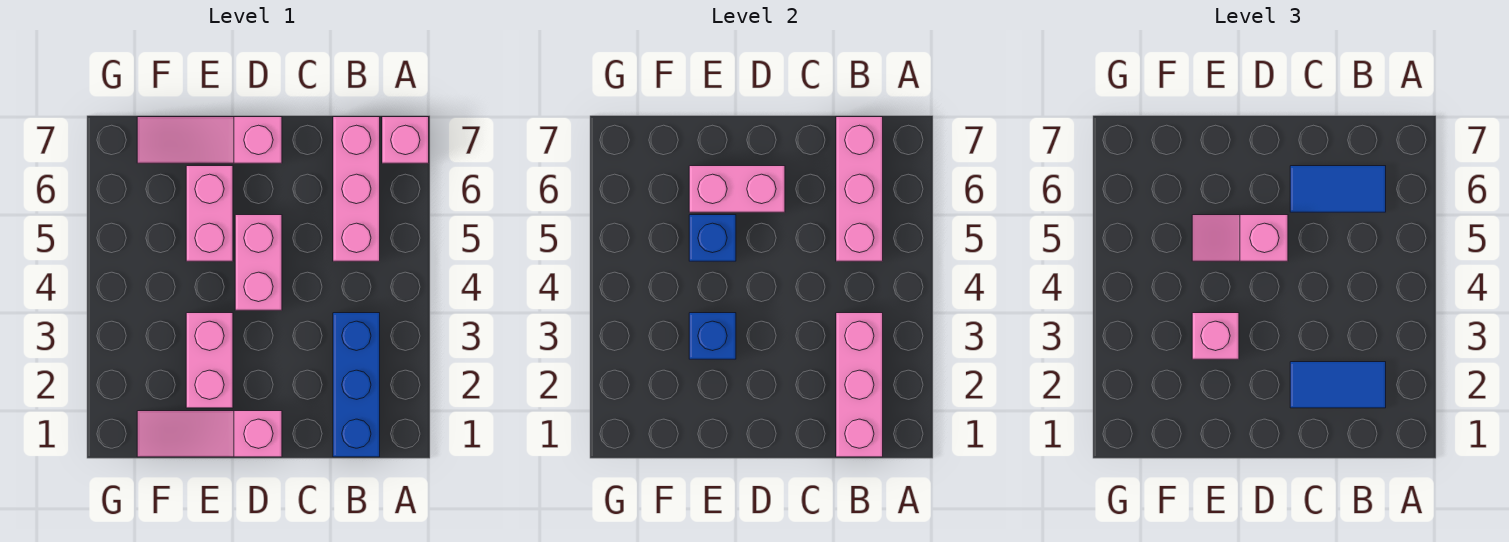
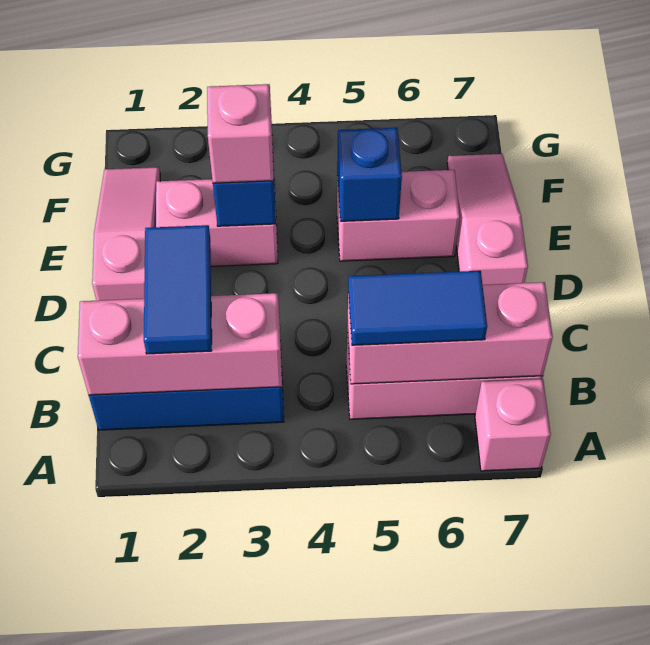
blue 1x2 tile [1290,166,1386,212] -> blue 1x2 tile turned to [348,271,487,345]
pink 1x2 brick [235,215,282,310] -> none
pink 1x2 slope [1192,215,1288,261] -> none
pink 1x2 brick [689,166,785,212] -> none

